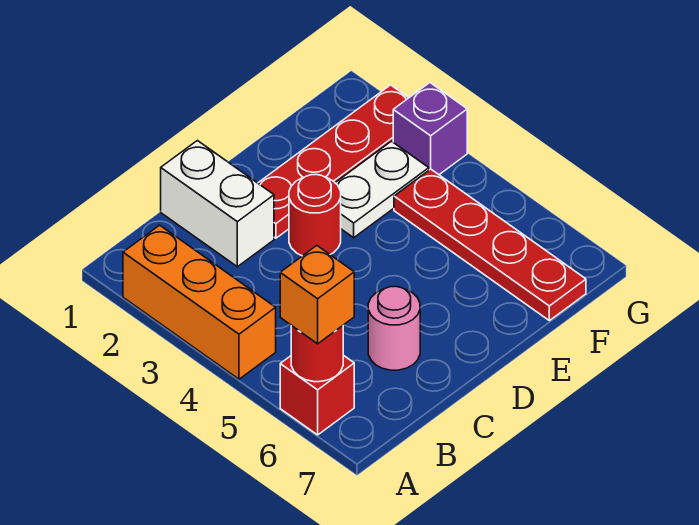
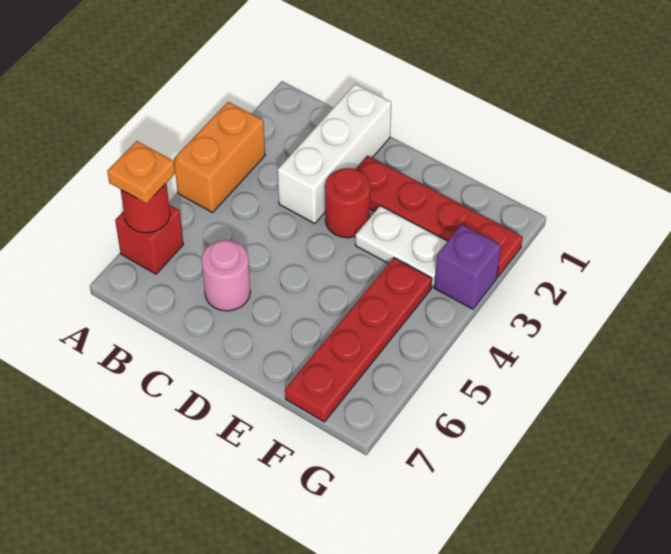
orange 1x3 brick [123,225,276,379] -> orange 1x2 brick [174,102,265,213]
orange 1x1 brick [280,246,354,344] -> orange 1x1 plate [107,141,175,203]
white 1x2 brick [161,141,274,267] -> white 1x3 brick [278,84,391,224]

